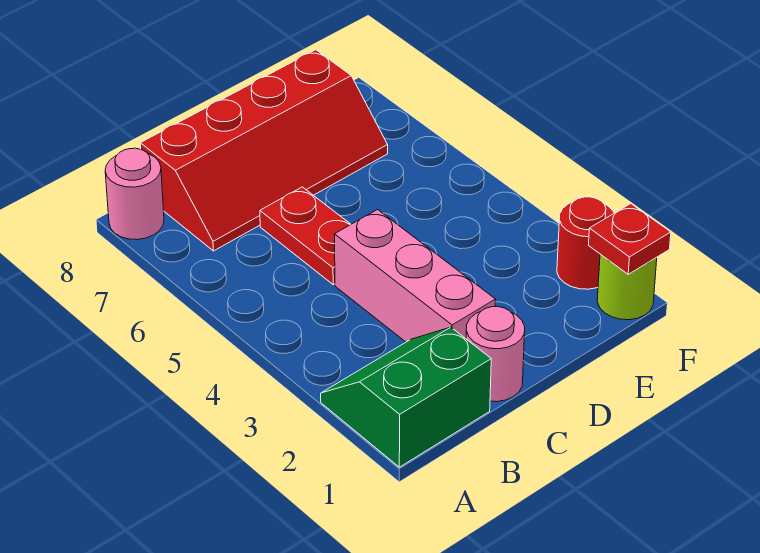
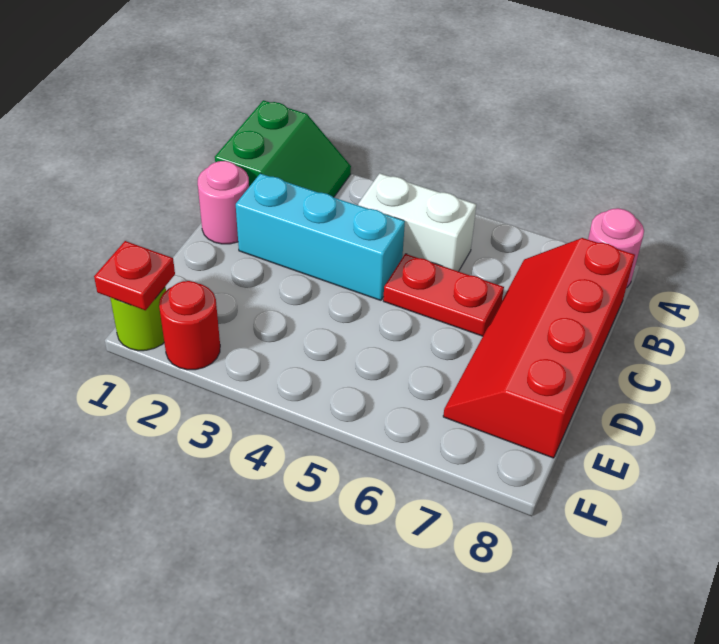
none -> white 1x2 brick [358,173,477,272]
pink 1x3 brick [334,210,496,342] -> cyan 1x3 brick [236,173,405,300]

